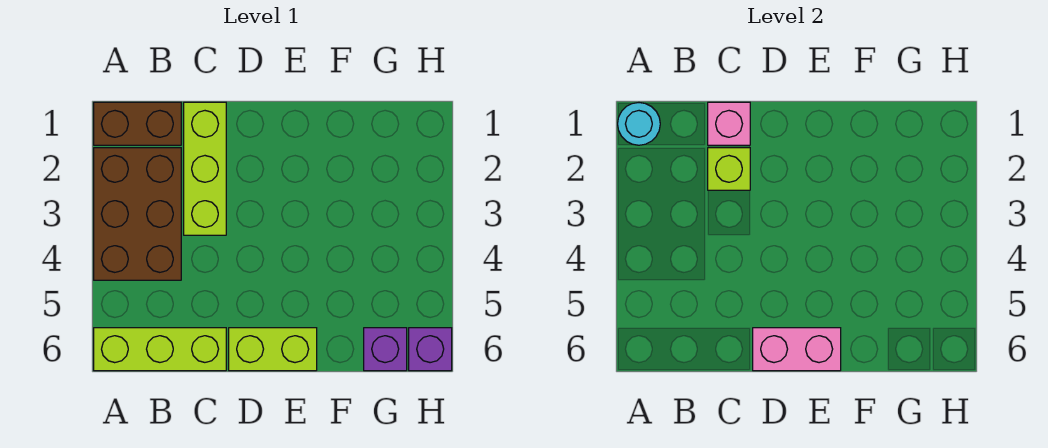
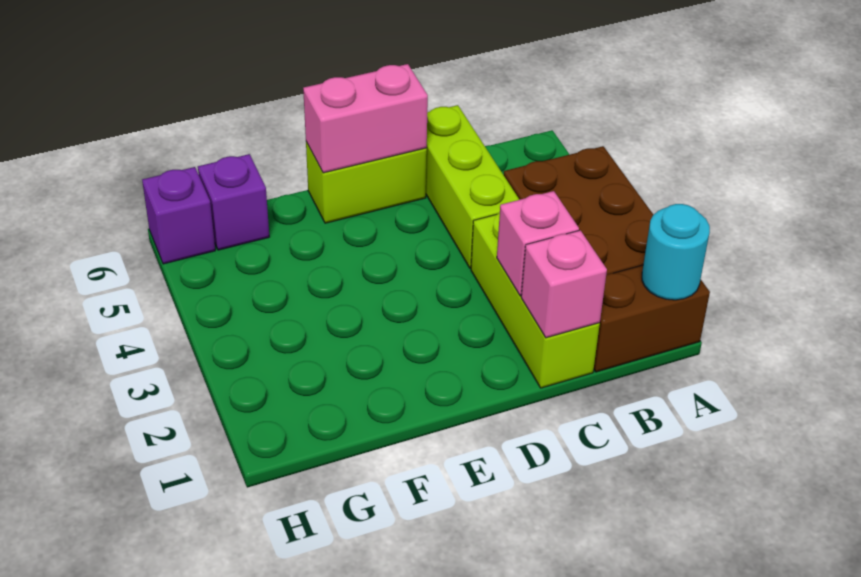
lime 1x3 brick [94,328,226,371] -> lime 1x3 brick turned to [426,105,519,268]
lime 1x1 brick [708,148,750,190] -> pink 1x1 brick [497,191,579,296]

